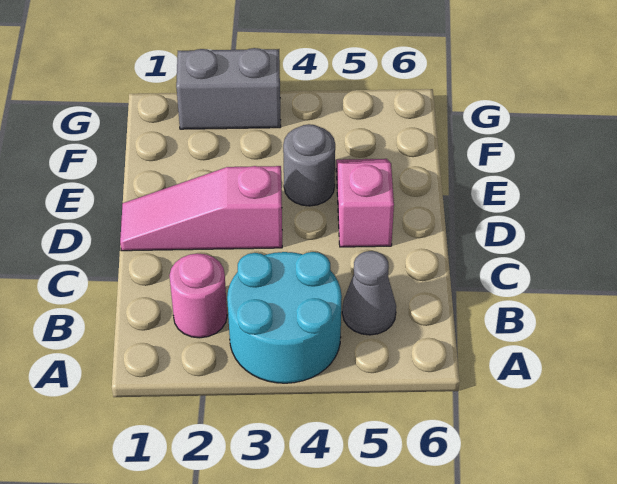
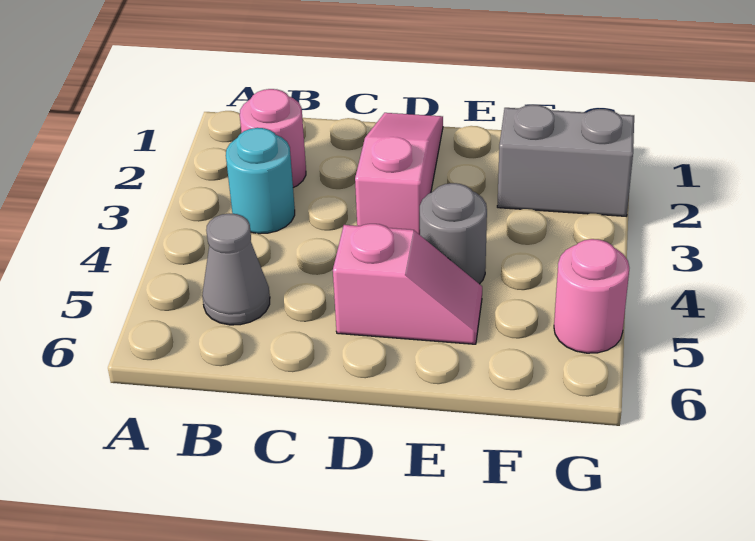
cyan 2x2 round brick [227,252,342,383] -> cyan 1x1 round brick [226,128,295,234]
grey 1x2 brick [176,48,281,129] -> grey 1x2 brick turned to [497,105,634,216]
none -> pink 1x1 round brick [554,239,629,353]

